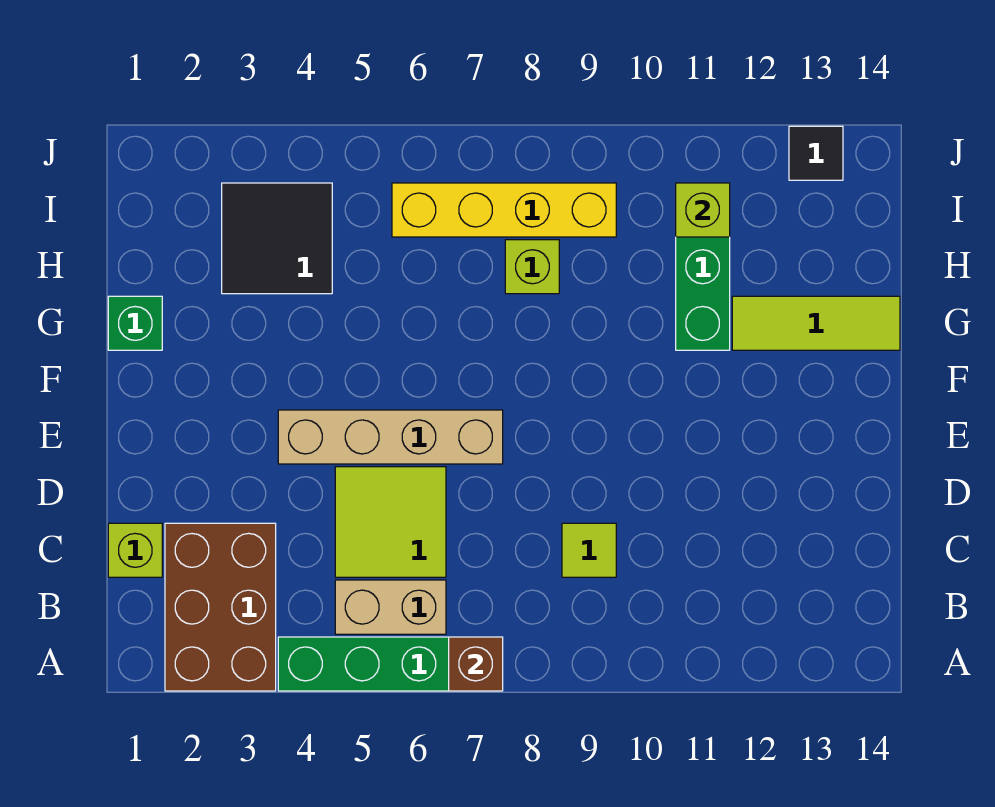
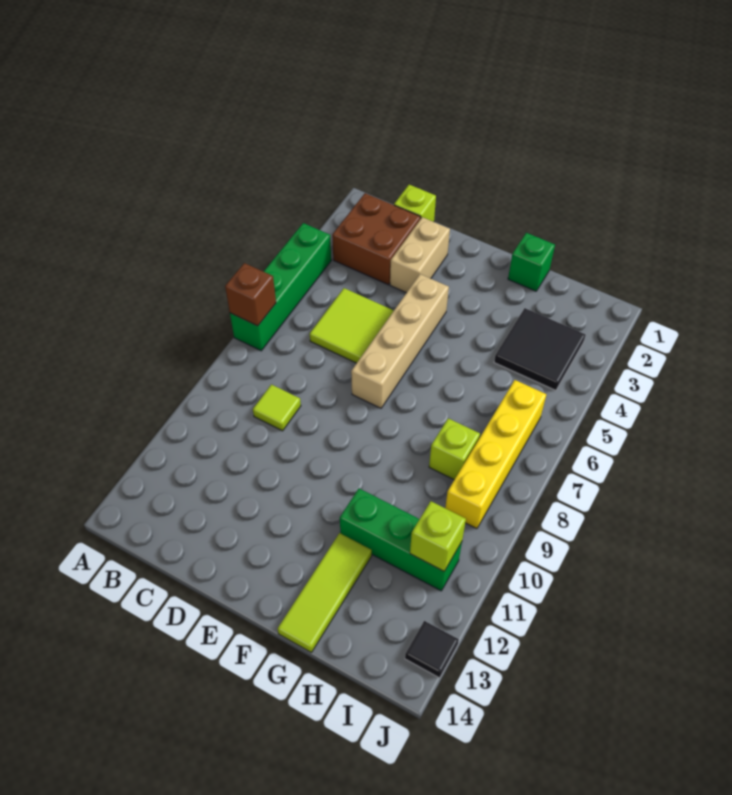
brown 2x3 brick [165,523,276,691] -> brown 2x2 brick [332,193,421,285]
tan 1x2 brick [335,580,446,634] -> tan 1x2 brick moved to [390,217,450,293]

